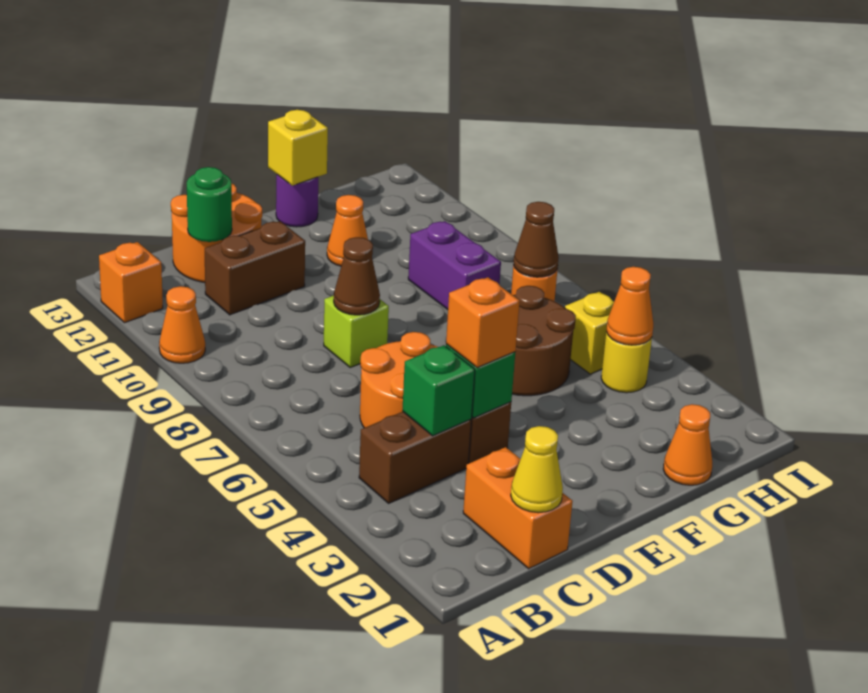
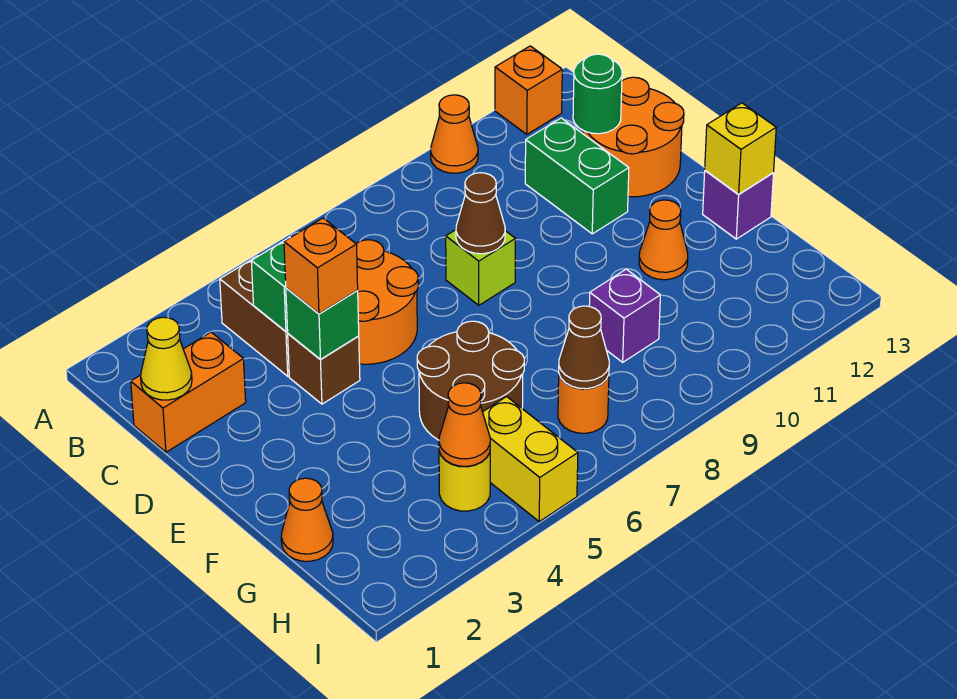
brown 1x2 brick [205,221,305,315] -> green 1x2 brick [525,118,629,234]
purple 1x1 round brick [276,174,318,227] -> purple 1x1 brick [703,170,774,239]
purple 1x2 brick [408,221,501,309] -> purple 1x1 brick [589,269,660,362]
yellow 1x1 brick [565,292,614,374] -> yellow 1x2 brick [483,397,578,522]

